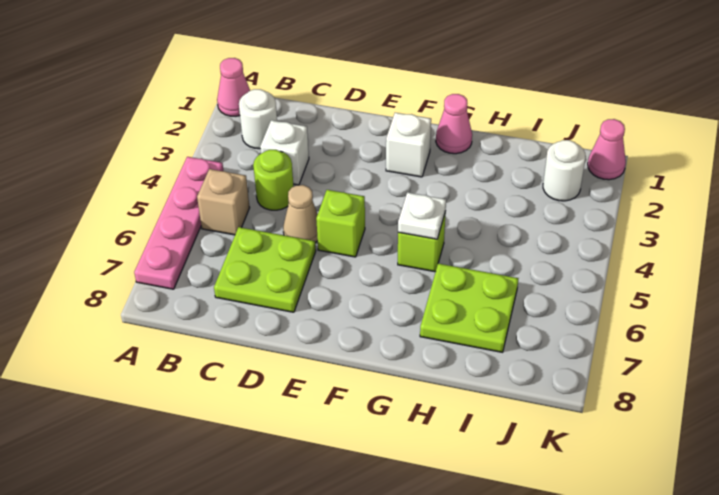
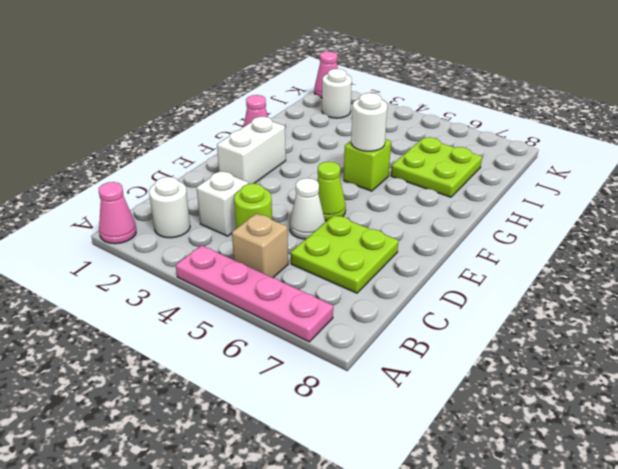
tan 1x1 cone [283,185,318,243] -> white 1x1 cone [289,178,325,239]
lime 1x1 brick [316,190,365,257] -> lime 1x1 cone [317,162,346,221]
white 1x1 brick [386,113,431,177] -> white 1x2 brick [217,117,286,184]
white 1x1 plate [398,192,446,239] -> white 1x1 round brick [351,93,387,151]

